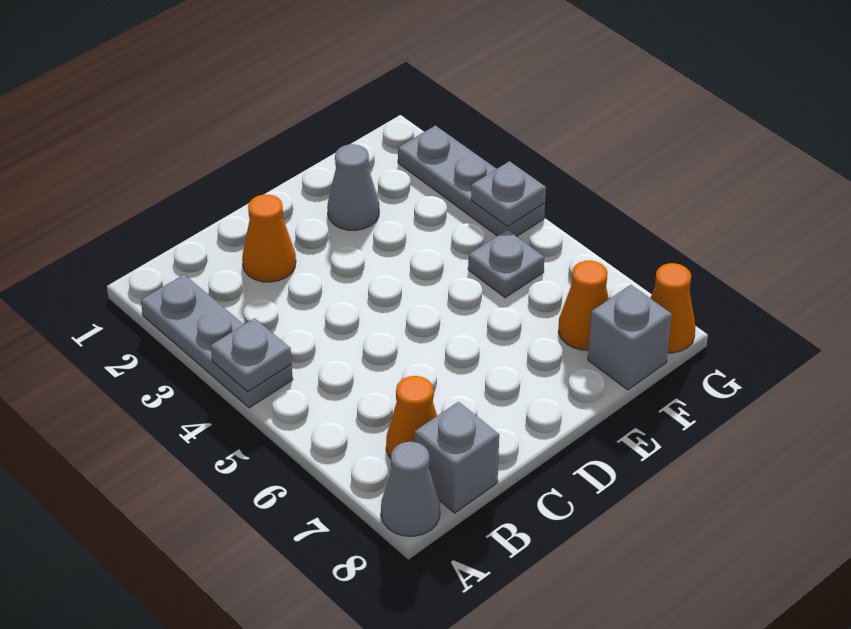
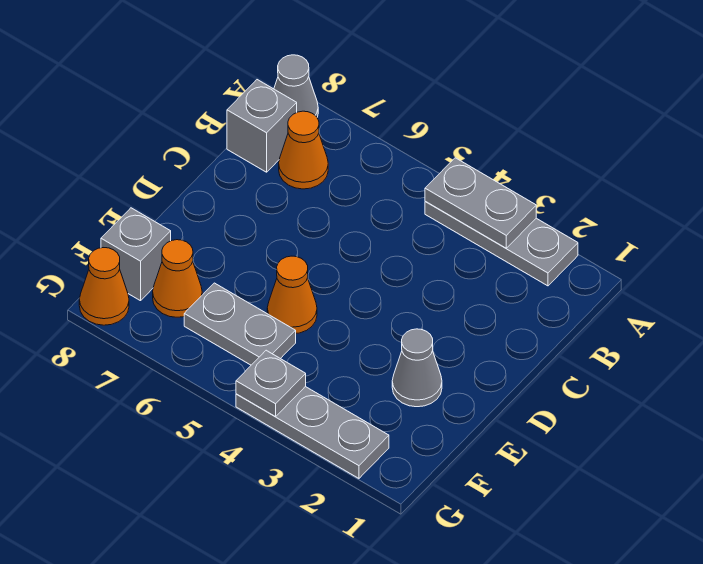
grey 1x1 plate [211,318,292,392] -> grey 1x2 plate [425,158,536,248]
orange 1x1 cone [242,195,296,282] -> orange 1x1 cone moved to [267,256,317,333]
grey 1x1 plate [468,230,544,298] -> grey 1x2 plate [184,283,296,365]

